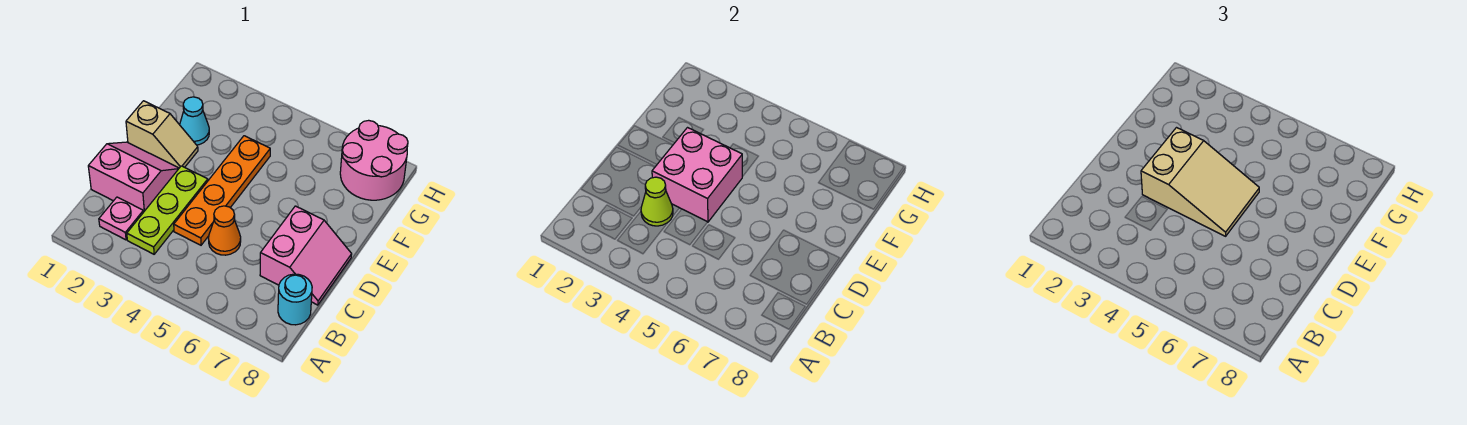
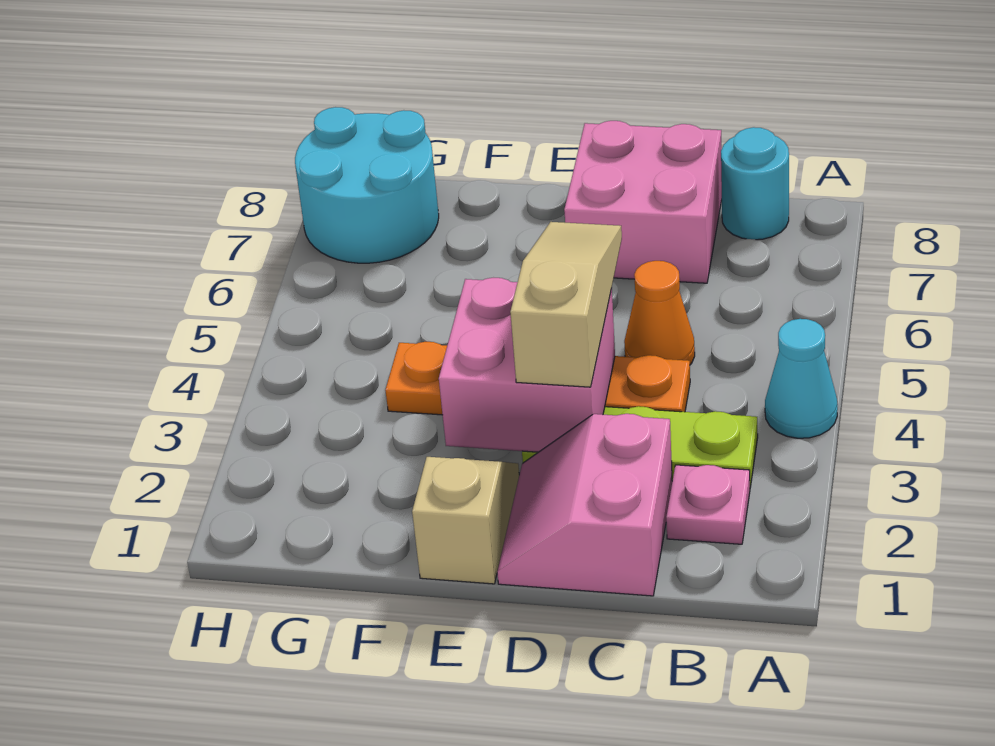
lime 1x1 cone [641,177,673,226] -> none
pink 2x2 slope [260,206,352,305] -> pink 2x2 brick [564,121,722,283]
tan 2x3 slope [1141,128,1259,236] -> tan 1x3 slope [510,222,622,387]
cyan 1x1 cone [180,97,209,145] -> cyan 1x1 cone moved to [765,319,838,438]
pink 2x2 round brick [340,120,408,200] -> cyan 2x2 round brick [295,107,439,263]

